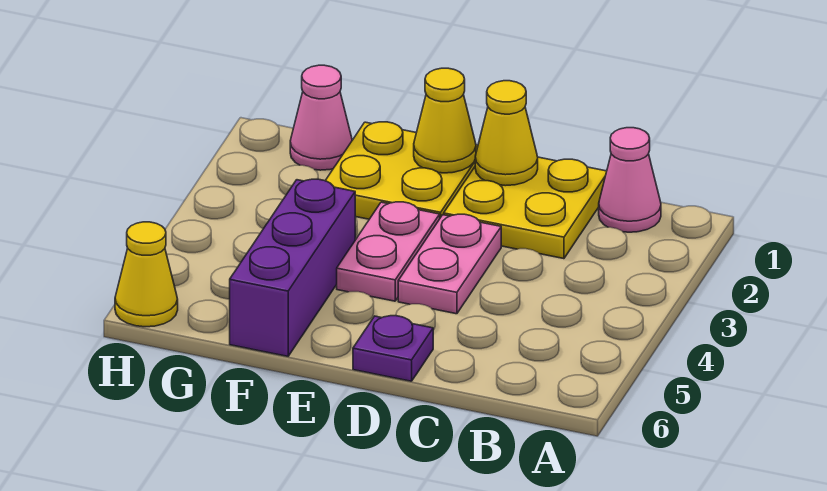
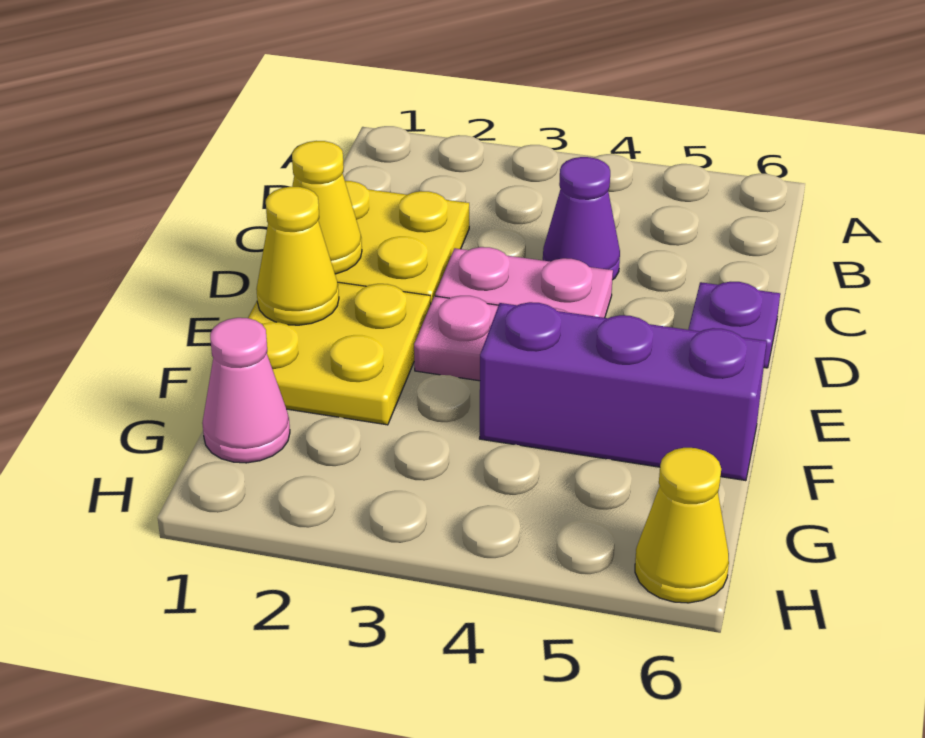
pink 1x1 cone [599,128,661,232] -> none
none -> purple 1x1 cone [543,157,620,280]

